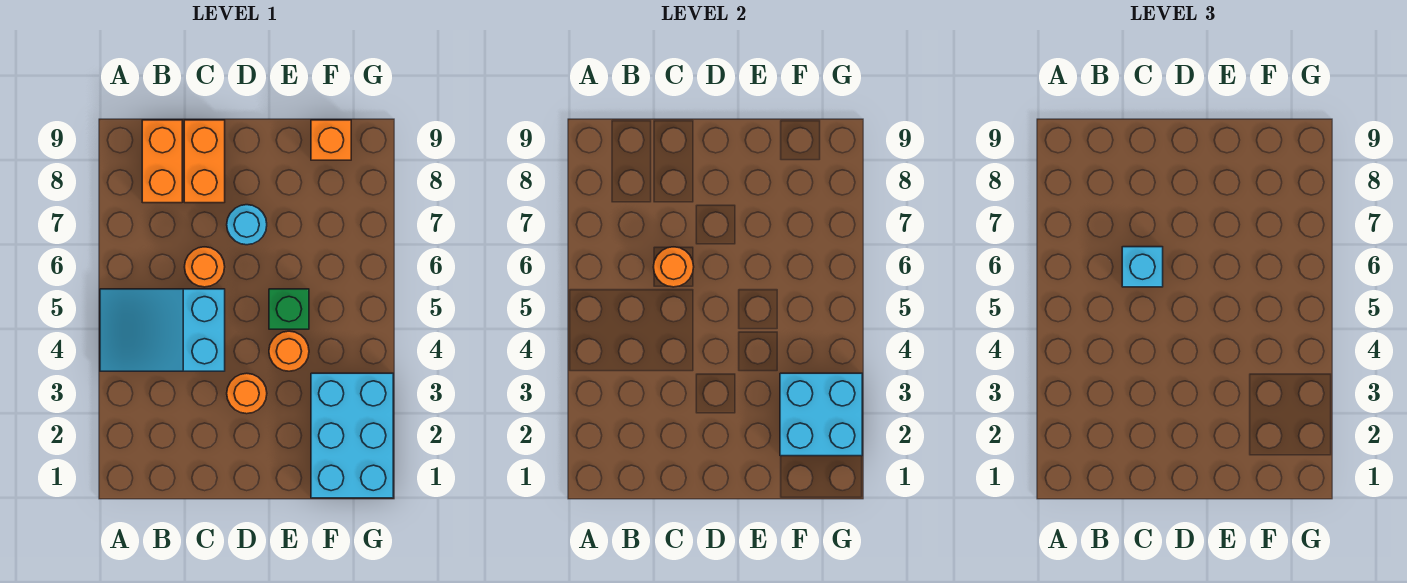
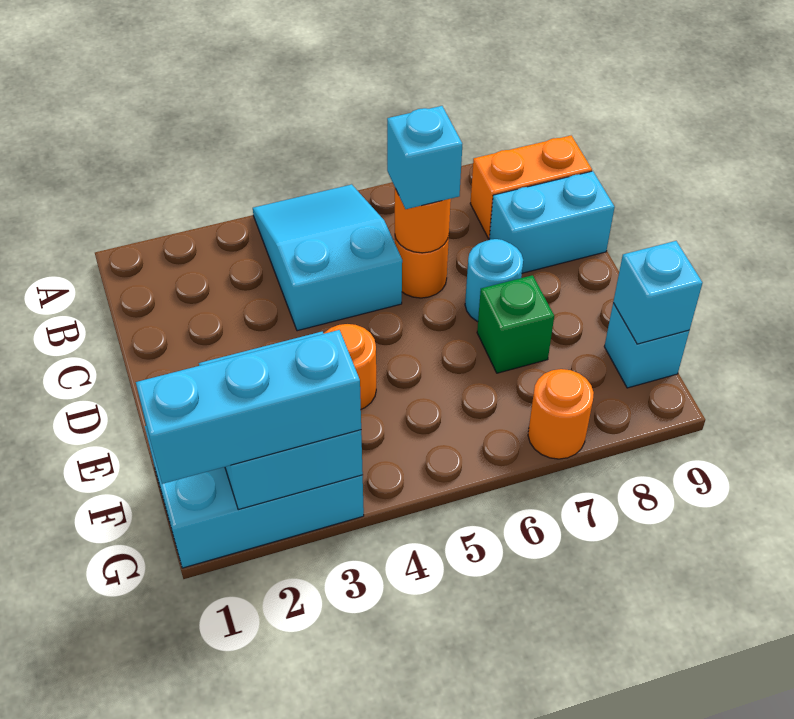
orange 1x2 brick [184,120,225,203] -> cyan 1x2 brick [489,171,615,273]
orange 1x1 round brick [227,373,267,414] -> orange 1x1 round brick moved to [528,369,594,459]
green 1x1 brick [269,289,309,329] -> green 1x1 brick moved to [477,275,554,373]
orange 1x1 brick [311,120,351,160] -> cyan 1x1 brick [604,303,689,388]
none -> cyan 1x1 brick [613,241,702,344]
none -> cyan 1x3 brick [136,330,361,484]

